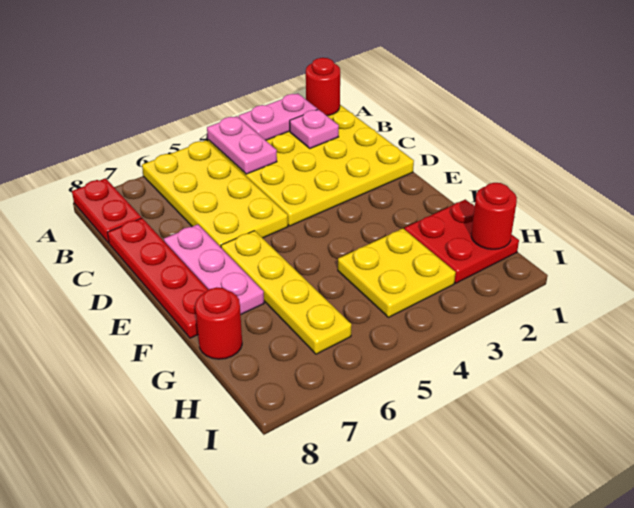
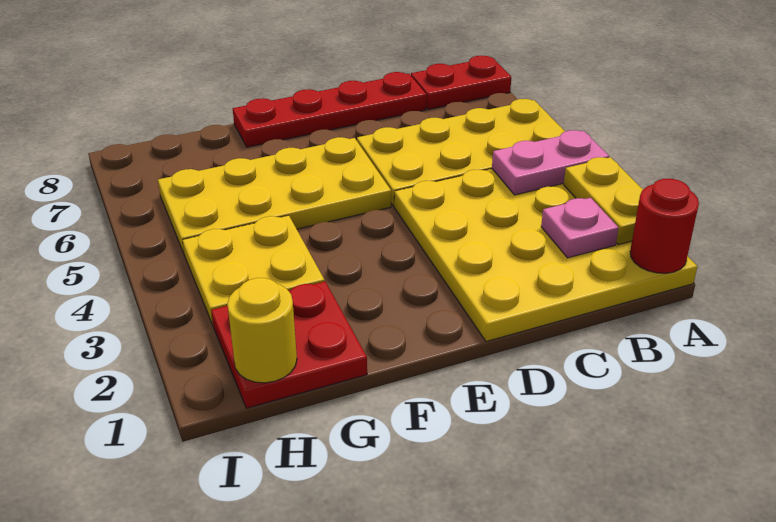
pink 1x2 plate [239,93,317,140] -> yellow 1x2 plate [564,157,643,245]
pink 1x3 plate [164,224,264,315] -> none
yellow 1x4 plate [221,231,351,354] -> yellow 2x4 plate [158,137,391,255]
red 1x1 round brick [195,287,242,359] -> none
red 1x1 round brick [471,183,517,249] -> yellow 1x1 round brick [227,278,297,383]

